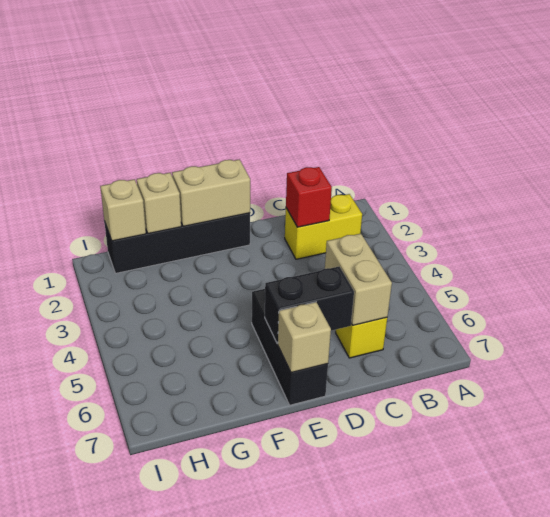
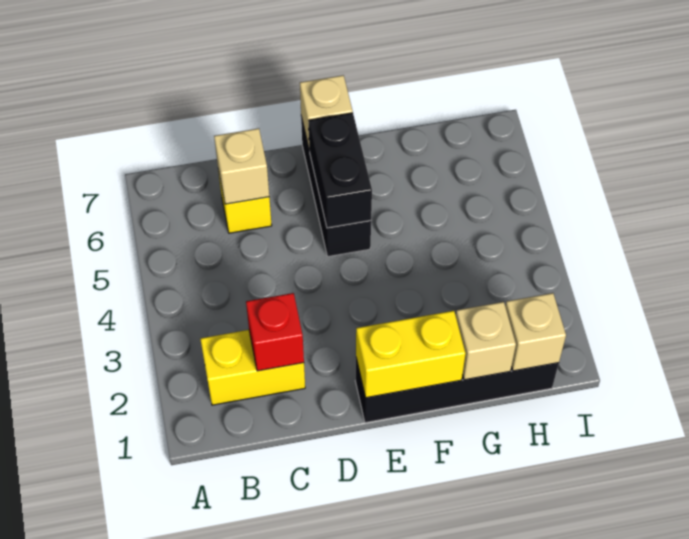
tan 1x2 brick [325,234,392,325] -> tan 1x1 brick [214,128,269,204]
black 1x2 brick [265,267,354,344] -> black 1x2 brick turned to [309,113,372,228]
tan 1x2 brick [172,160,250,226] -> yellow 1x2 brick [356,311,466,398]

